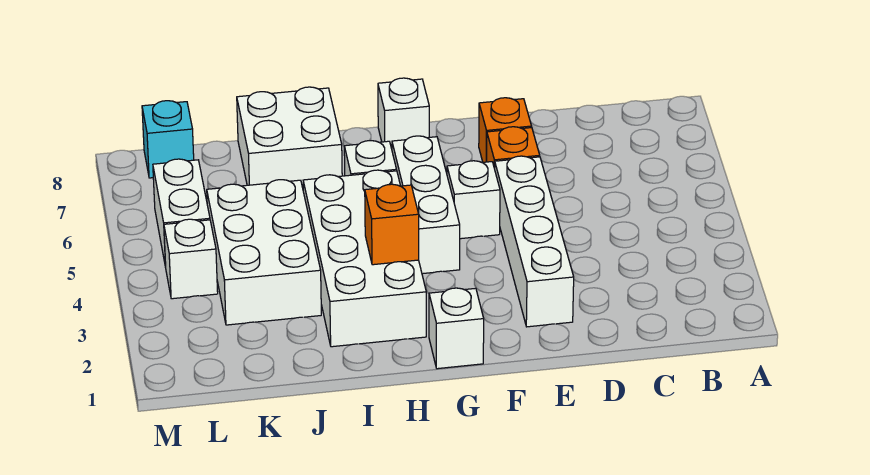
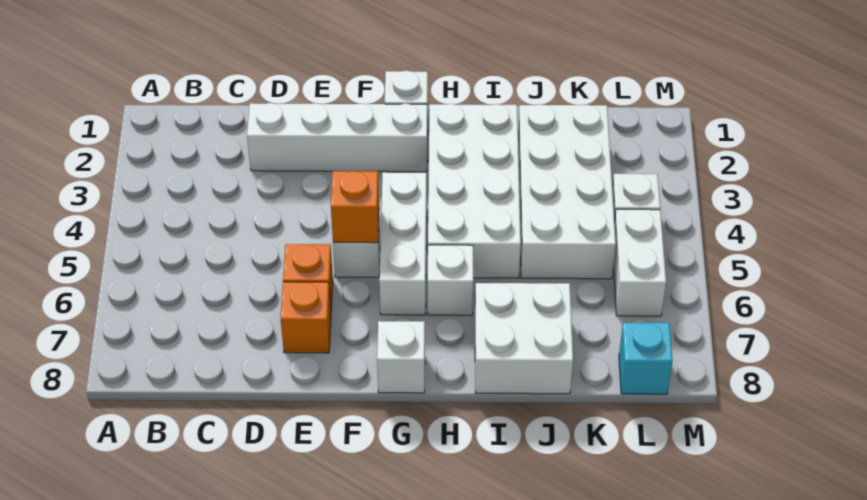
white 1x4 brick [495,156,574,327] -> white 1x4 brick turned to [247,103,427,172]
orange 1x1 brick [365,184,419,265] -> orange 1x1 brick moved to [331,171,379,243]
white 2x3 brick [207,180,321,325] -> white 2x4 brick [518,104,616,279]

